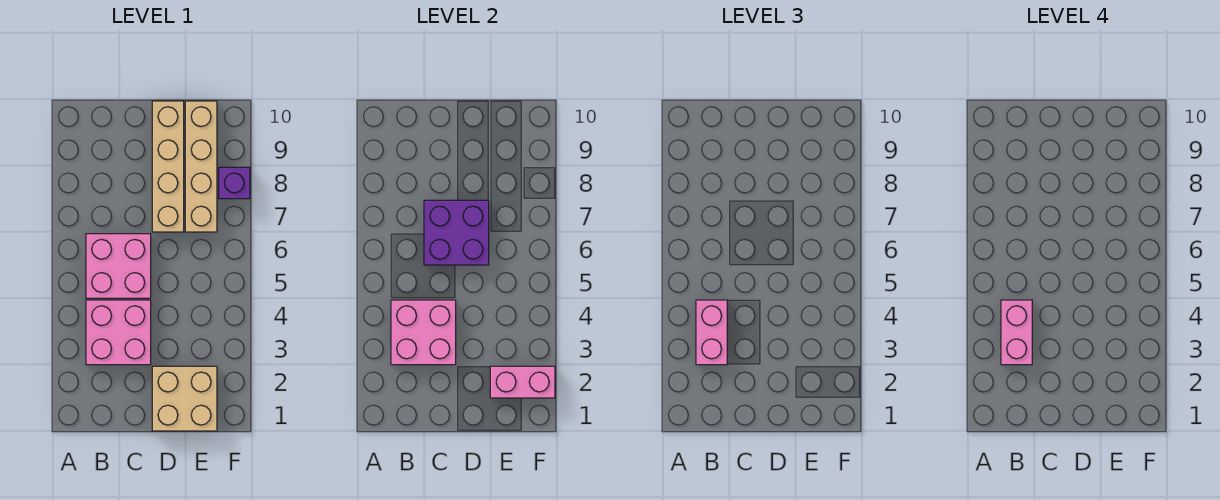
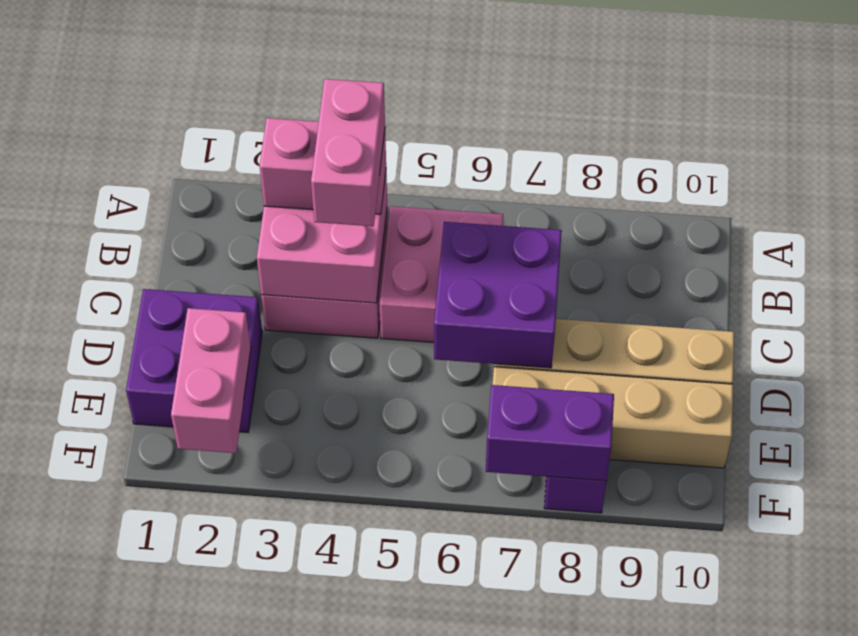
pink 1x2 brick [1001,300,1032,365] -> pink 1x2 brick turned to [311,79,385,226]
tan 2x2 brick [152,366,217,431] -> purple 2x2 brick [126,289,262,432]
none -> purple 1x2 brick [486,385,614,481]

